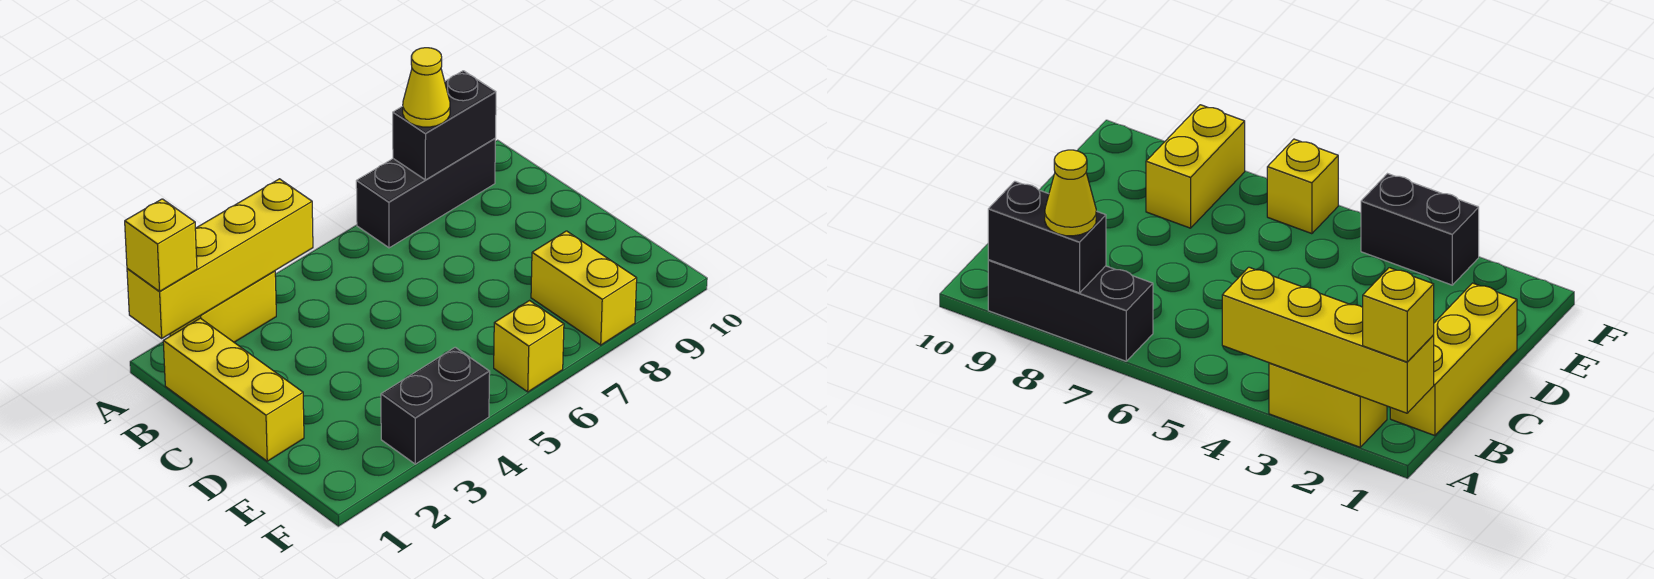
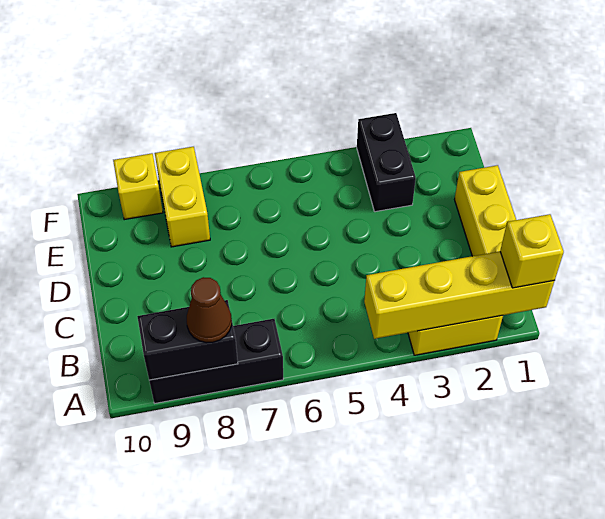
yellow 1x1 cone [403,48,450,127] -> brown 1x1 cone [187,277,232,343]
black 1x2 brick [381,347,490,464] -> black 1x2 brick turned to [357,113,416,212]
yellow 1x1 brick [494,301,564,392] -> yellow 1x1 brick moved to [113,153,163,220]

